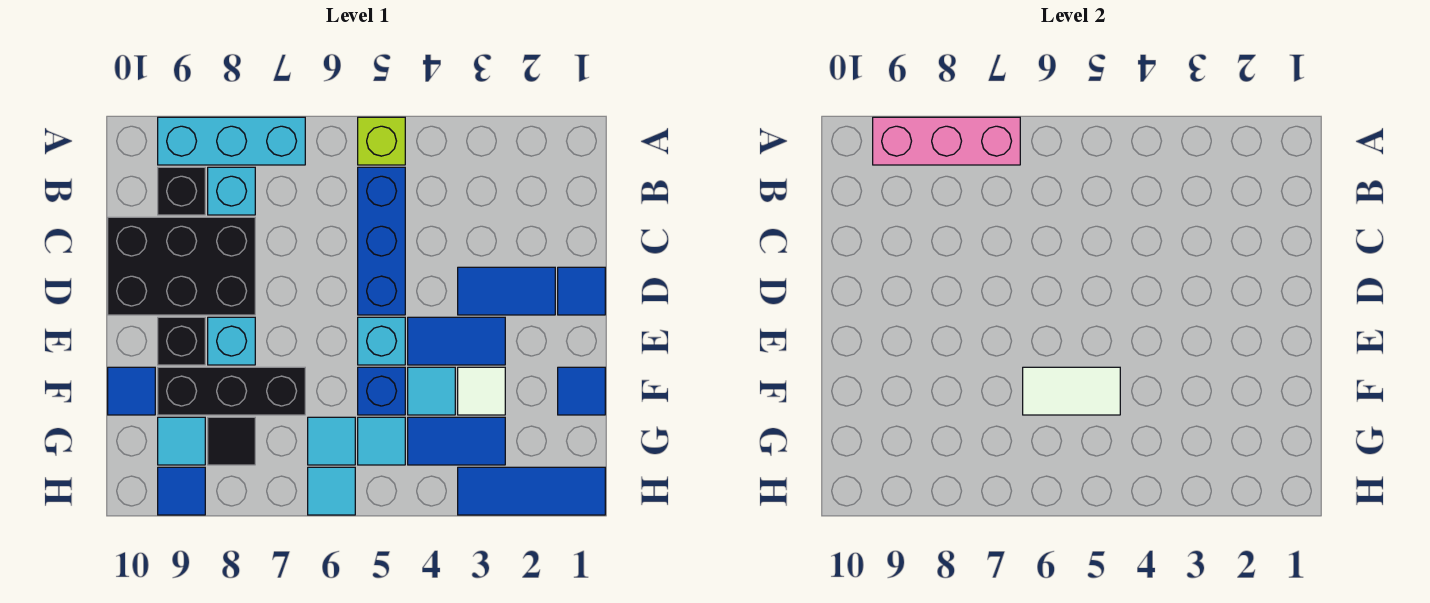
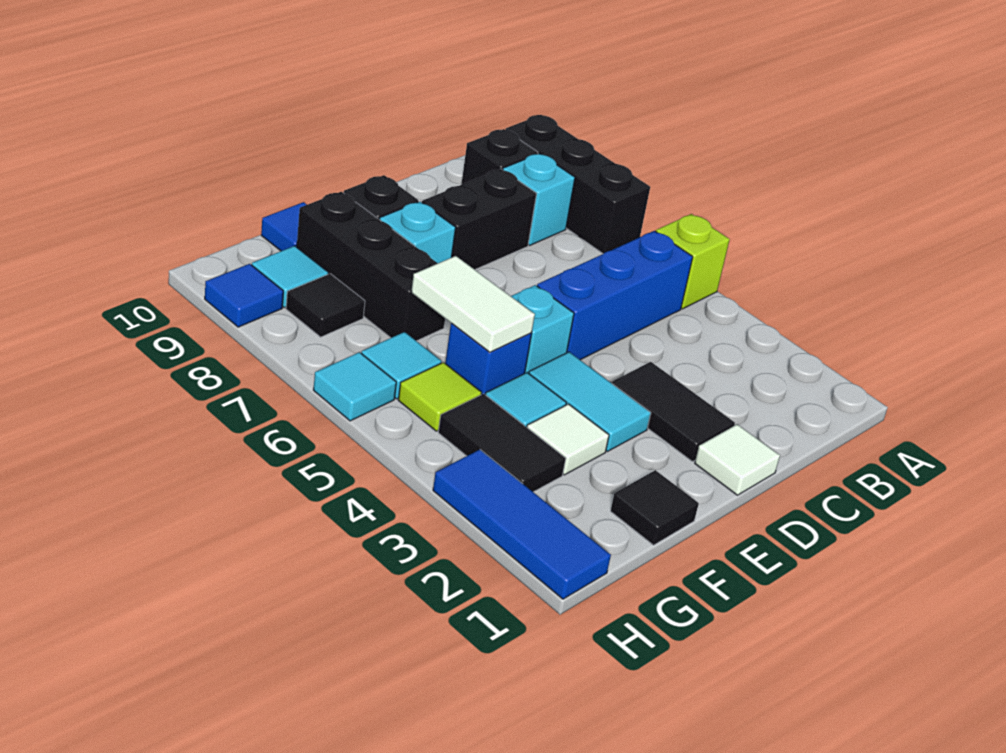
cyan 1x3 brick [158,117,305,165] -> black 1x3 brick [505,115,650,254]
pink 1x3 brick [873,117,1020,165] -> none
black 2x3 brick [108,217,255,315] -> black 1x2 brick [422,169,537,269]
blue 1x1 tile [558,267,605,315] -> white 1x1 tile [695,424,780,495]
blue 1x2 tile [458,267,555,315] -> black 1x2 tile [612,362,735,462]
blue 1x2 tile [408,317,505,365] -> cyan 1x2 tile [529,352,651,452]
blue 1x1 tile [558,367,605,415] -> black 1x1 tile [611,470,699,545]
blue 1x2 tile [408,417,505,465] -> black 1x2 tile [438,394,566,492]
cyan 1x1 tile [358,417,405,465] -> lime 1x1 tile [398,362,482,431]

